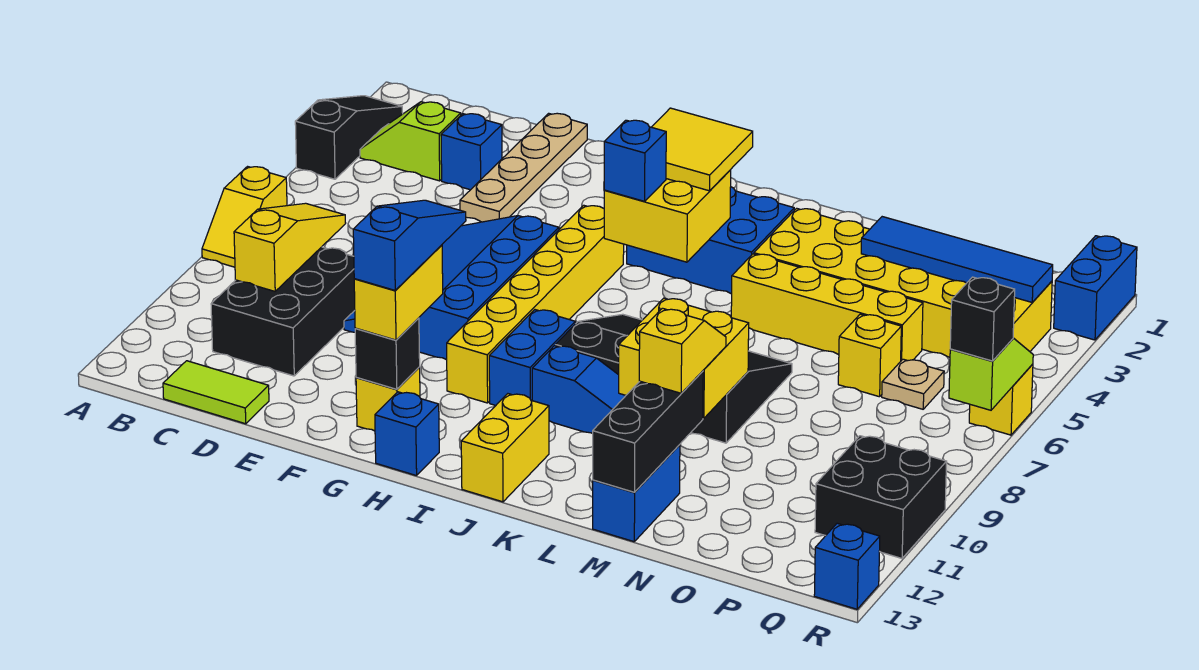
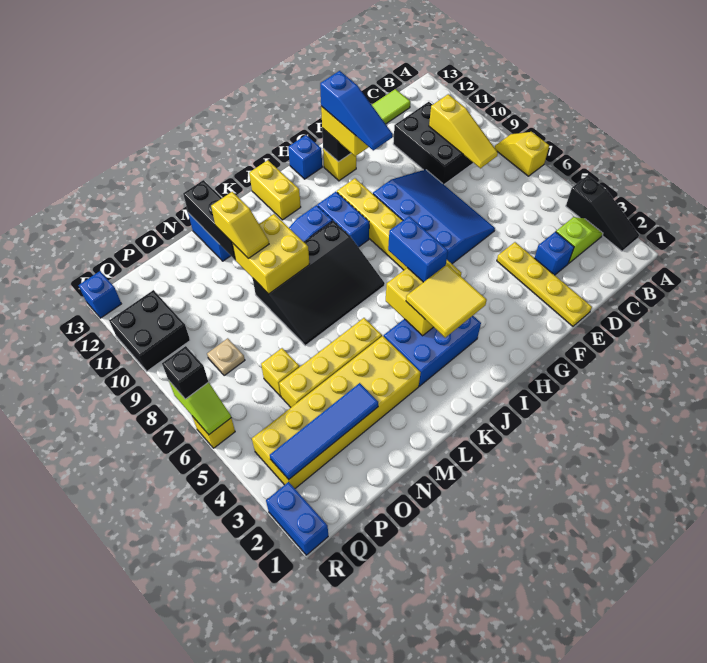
tan 1x4 plate [460,113,587,222] -> yellow 1x4 plate [497,242,592,326]
blue 1x1 brick [604,120,666,201] -> blue 1x2 brick [388,216,448,282]
tan 1x1 plate [882,359,944,409] -> tan 1x1 plate moved to [207,338,245,376]

